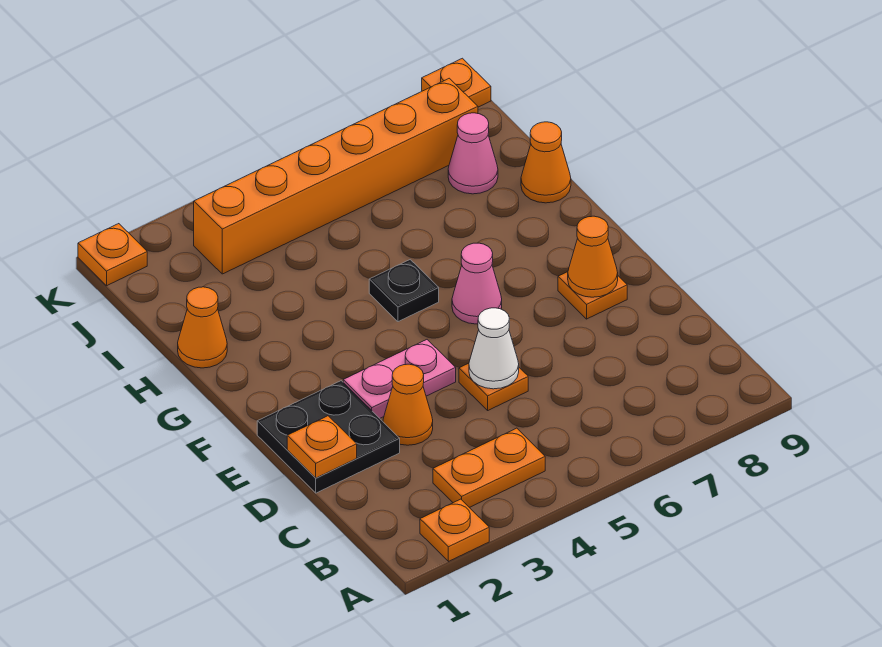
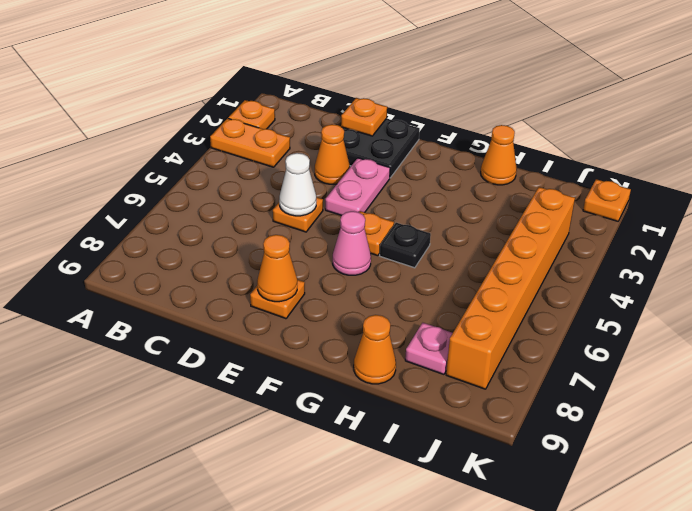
orange 1x2 plate [433,428,545,507] -> orange 1x2 plate turned to [210,118,290,167]
pink 1x1 cone [448,113,498,194] -> pink 1x1 plate [405,323,453,374]
orange 1x1 plate [422,58,491,107] -> orange 1x1 plate moved to [359,211,394,256]

